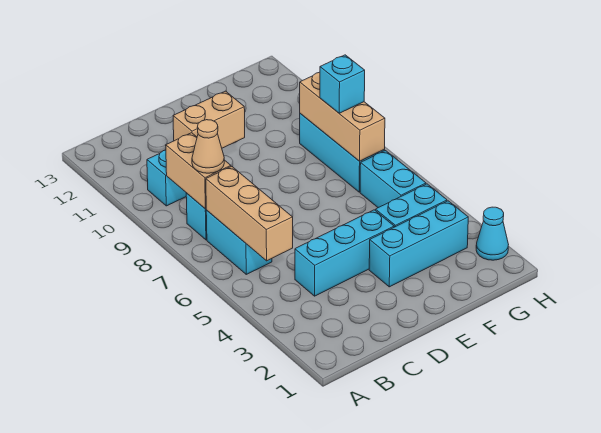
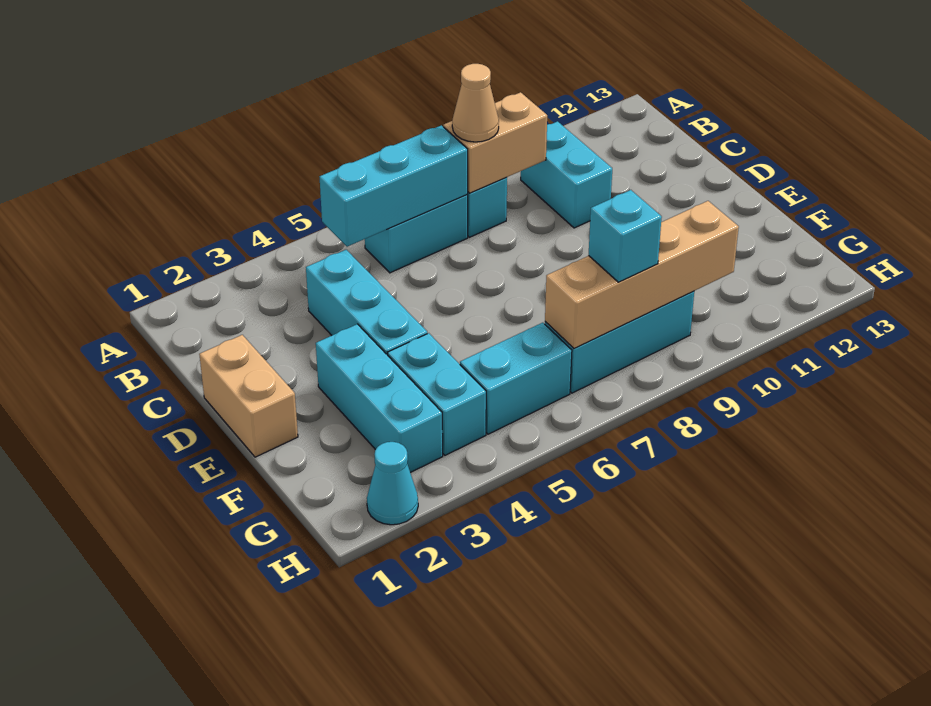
tan 1x3 brick [206,166,293,261] -> cyan 1x3 brick [320,125,468,247]
tan 1x2 brick [173,91,245,148] -> tan 1x2 brick moved to [199,335,298,457]
tan 1x3 brick [300,72,385,161] -> tan 1x4 brick [545,201,739,348]

